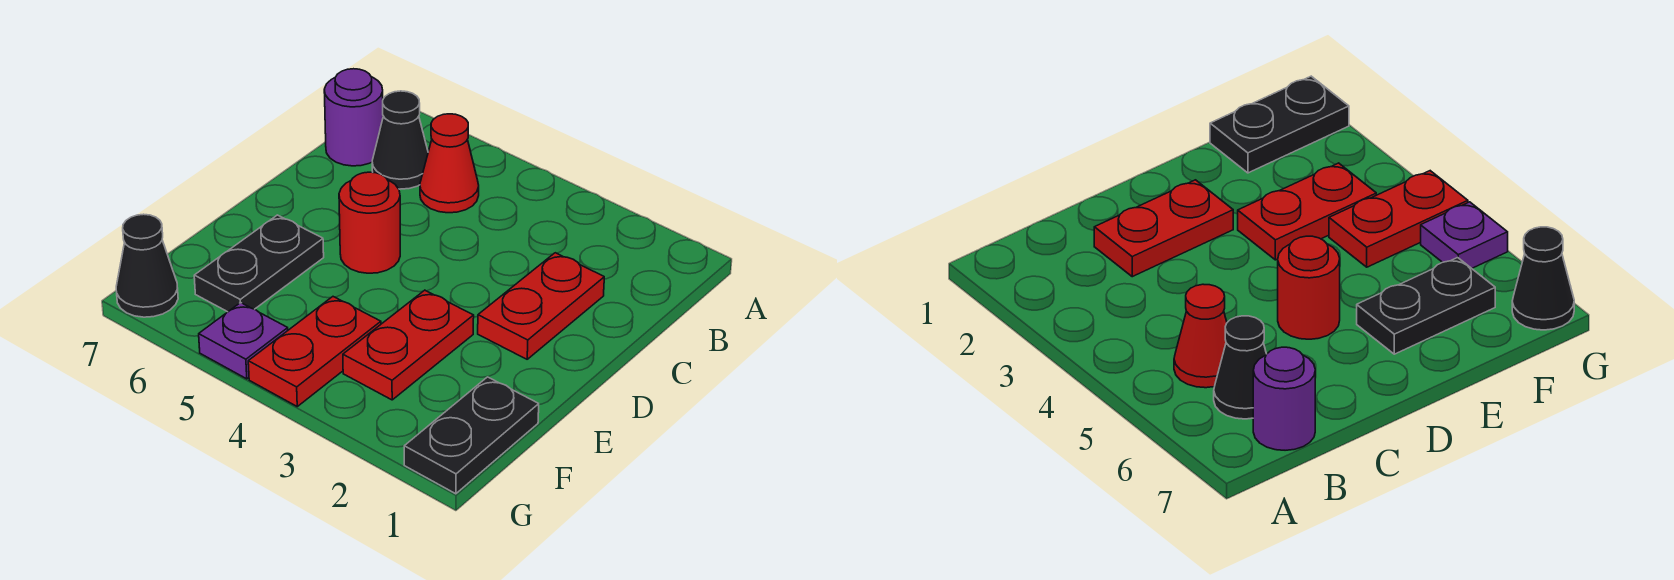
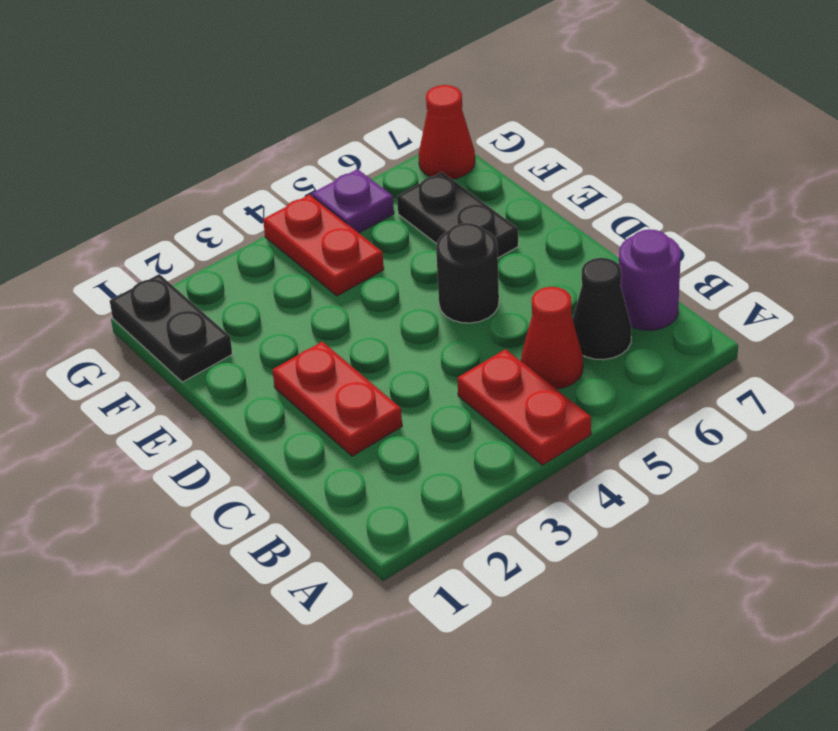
red 1x1 round brick [339,172,400,273] -> black 1x1 round brick [436,223,499,323]
red 1x2 plate [343,290,474,400] -> red 1x2 plate moved to [457,349,591,465]
black 1x1 cone [116,214,178,317] -> red 1x1 cone [419,85,475,179]

